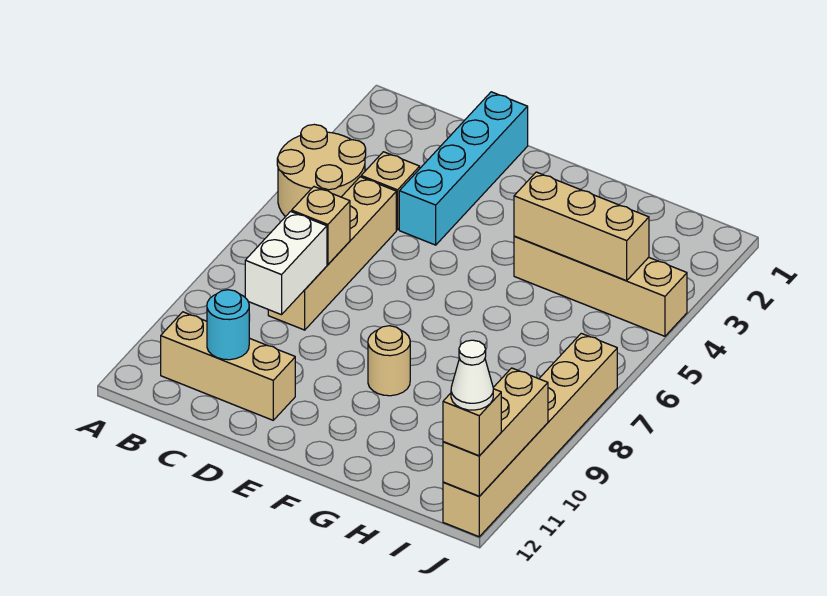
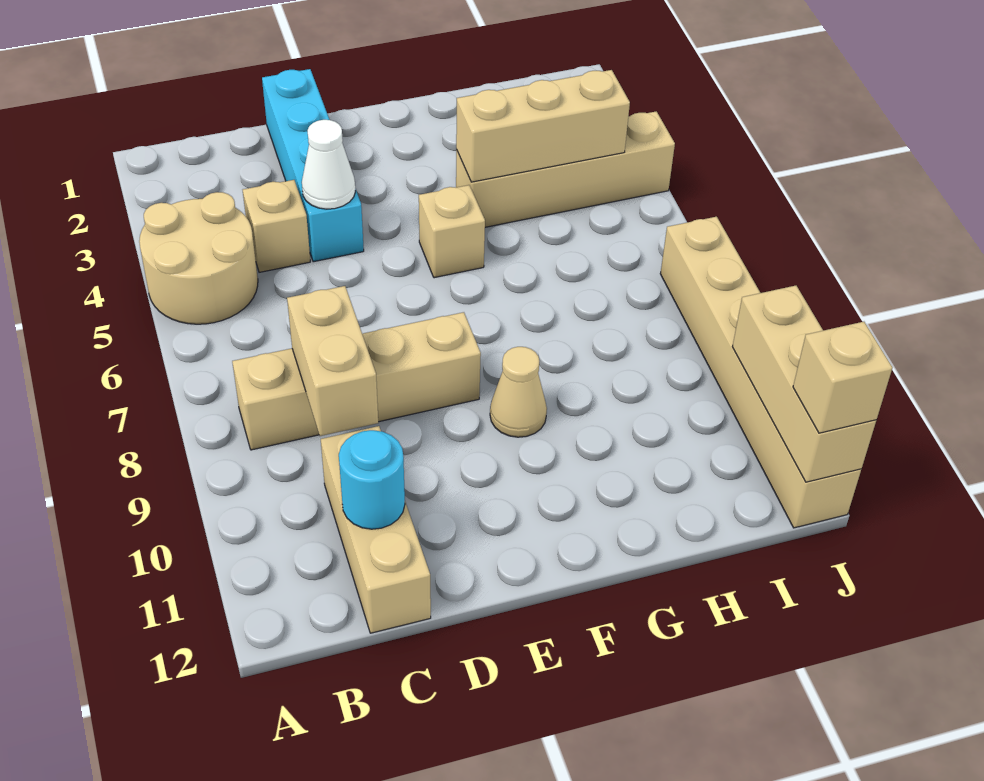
tan 1x3 brick [161,312,295,420] -> tan 1x3 brick turned to [321,426,431,633]
tan 1x4 brick [268,177,396,330] -> tan 1x4 brick turned to [232,312,481,450]
tan 1x1 brick [292,187,350,265] -> tan 1x1 brick moved to [419,185,485,278]
white 1x2 brick [245,211,327,315] -> tan 1x2 brick [287,286,378,436]
tan 1x1 round brick [368,326,410,396] -> tan 1x1 cone [490,347,547,437]
white 1x1 cone [451,340,493,410] -> white 1x1 cone moved to [302,120,355,209]

